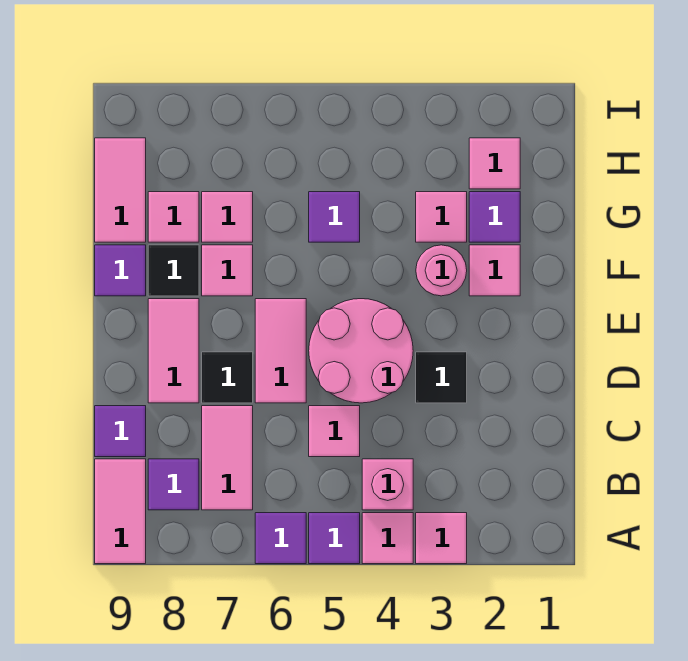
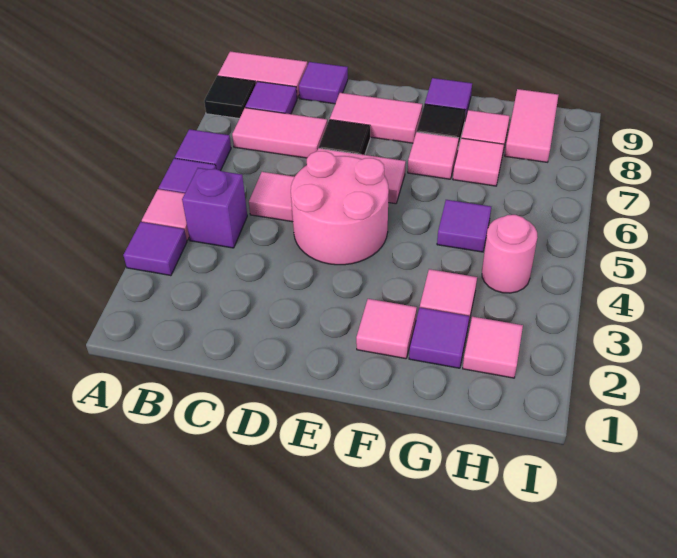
pink 1x1 tile [416,513,467,564] -> purple 1x1 tile [123,222,187,276]
pink 1x1 brick [362,459,413,510] -> purple 1x1 brick [182,168,247,248]
black 1x1 tile [416,352,467,403] -> black 1x1 tile moved to [204,76,256,118]
pink 1x1 round brick [416,245,467,296] -> pink 1x1 round brick moved to [482,215,538,293]
pink 1x2 tile [95,138,146,242] -> pink 1x2 tile turned to [505,89,558,162]

